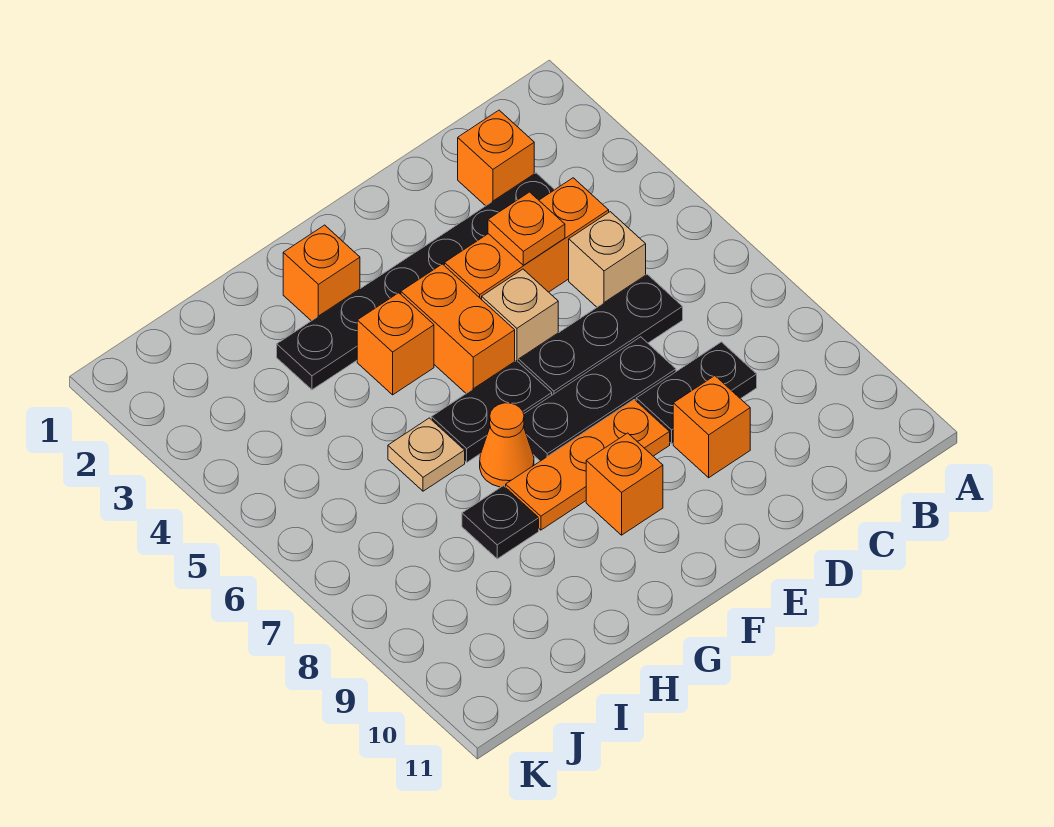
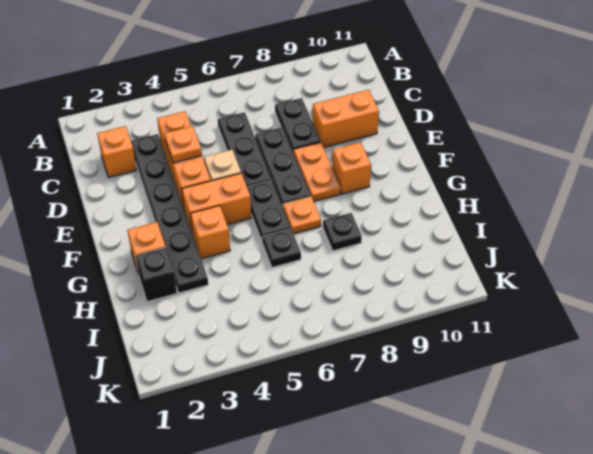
tan 1x1 brick [569,212,646,307] -> none
orange 1x1 brick [673,376,750,478] -> orange 1x2 brick [313,90,379,148]
orange 1x3 plate [506,400,670,530] -> orange 1x2 plate [293,142,341,201]
orange 1x1 cone [480,403,534,487] -> orange 1x1 plate [283,197,321,234]
none -> black 1x1 brick [135,247,177,302]
tan 1x1 plate [388,418,465,491] -> black 1x1 plate [262,229,301,267]

